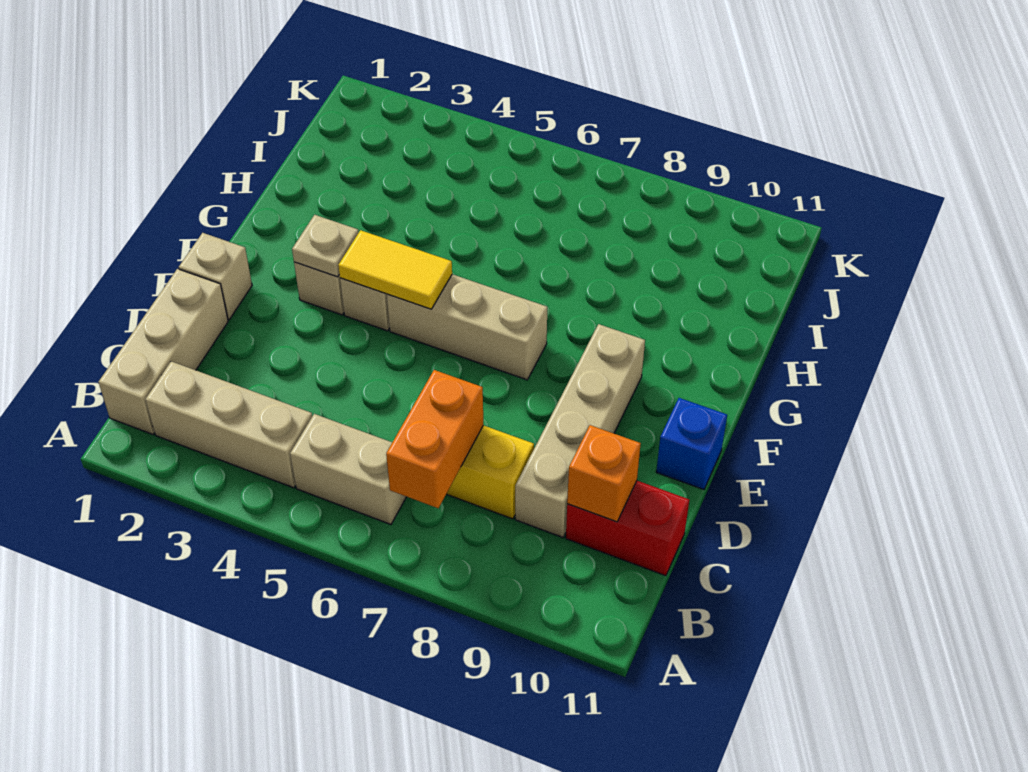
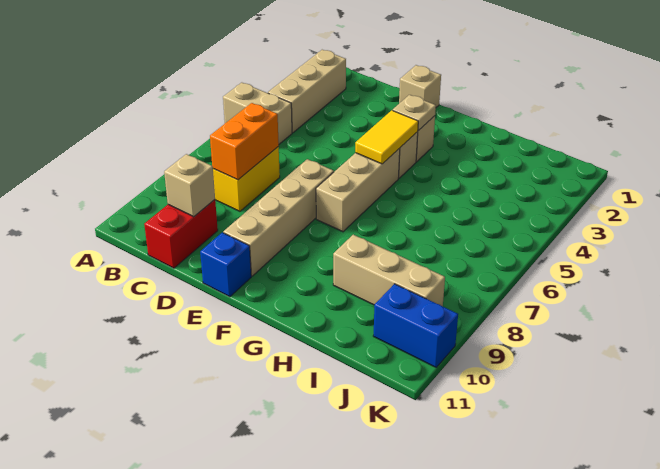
tan 1x3 brick [99,269,228,434] -> tan 1x3 brick moved to [333,235,445,306]
tan 1x2 brick [290,414,406,524] -> tan 1x2 brick turned to [223,83,292,144]
orange 1x2 brick [386,370,484,508] -> orange 1x2 brick turned to [210,103,279,180]
tan 1x4 brick [515,324,645,537] -> tan 1x4 brick turned to [223,159,334,276]
orange 1x1 brick [567,425,641,522] -> tan 1x1 brick [164,154,215,217]
none -> blue 1x2 brick [373,284,458,367]

